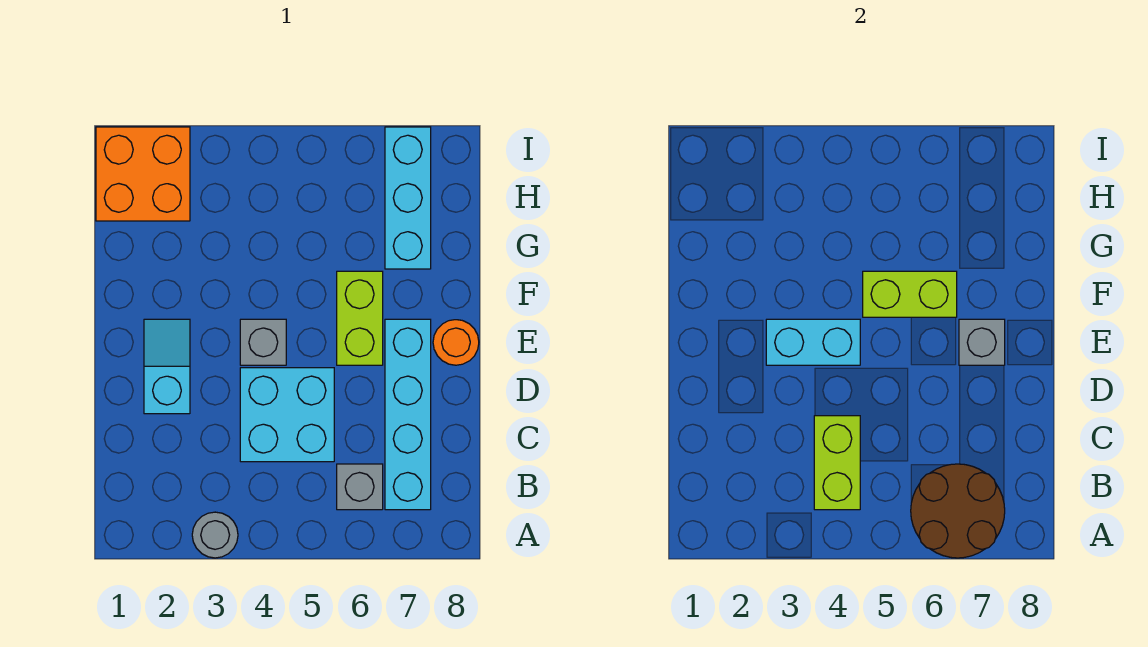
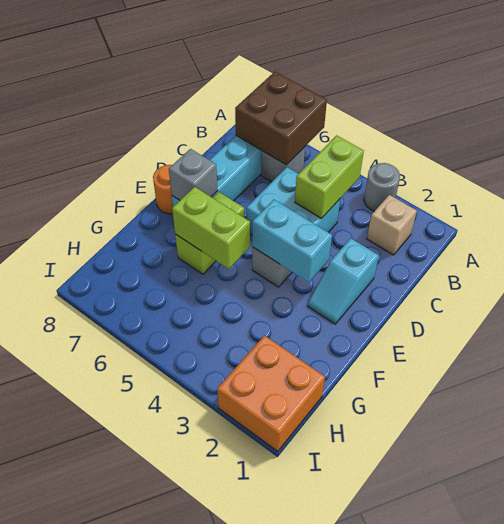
brown 2x2 round brick [911,464,1005,558] -> brown 2x2 brick [235,72,327,165]
none -> tan 1x1 brick [367,195,417,255]
cyan 1x3 brick [385,127,431,269] -> none

